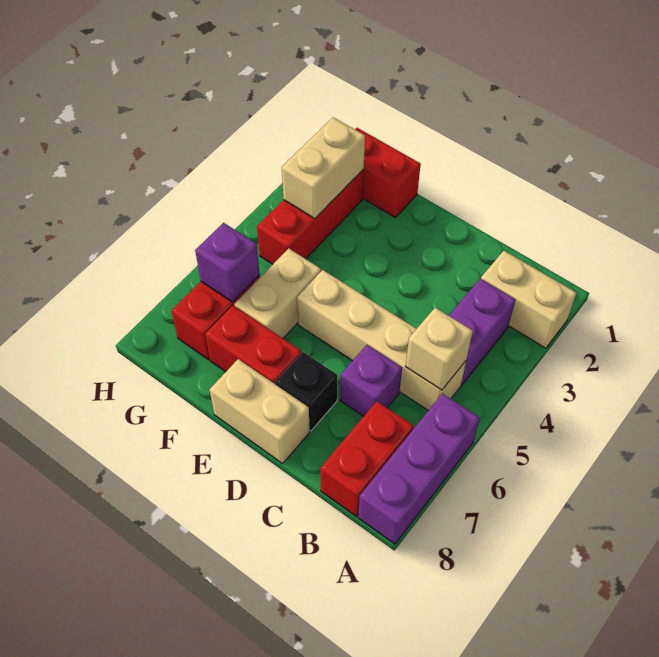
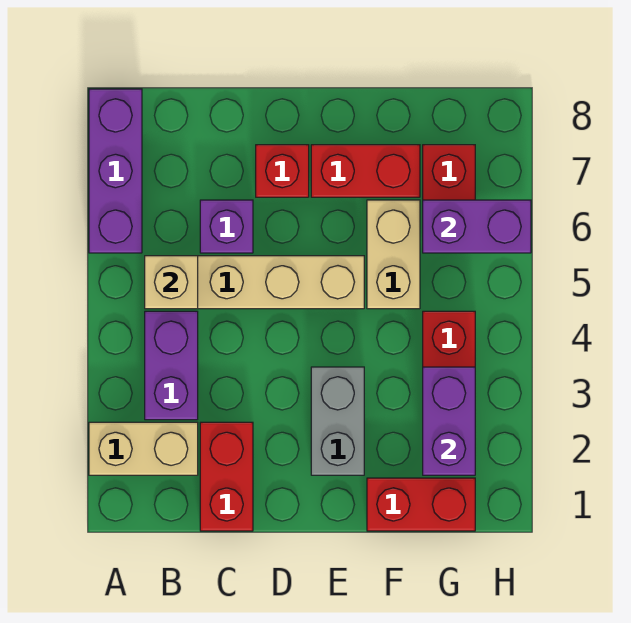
red 1x2 brick [320,401,413,516] -> red 1x2 brick moved to [200,422,253,531]
black 1x1 brick [275,352,337,431] -> red 1x1 brick [256,145,309,197]
tan 1x2 brick [210,359,310,464] -> none
none -> grey 1x2 brick [311,367,364,475]
tan 1x2 brick [282,117,365,218] -> purple 1x2 brick [423,367,475,475]
purple 1x1 brick [195,223,260,302] -> purple 1x2 brick [423,200,531,253]

